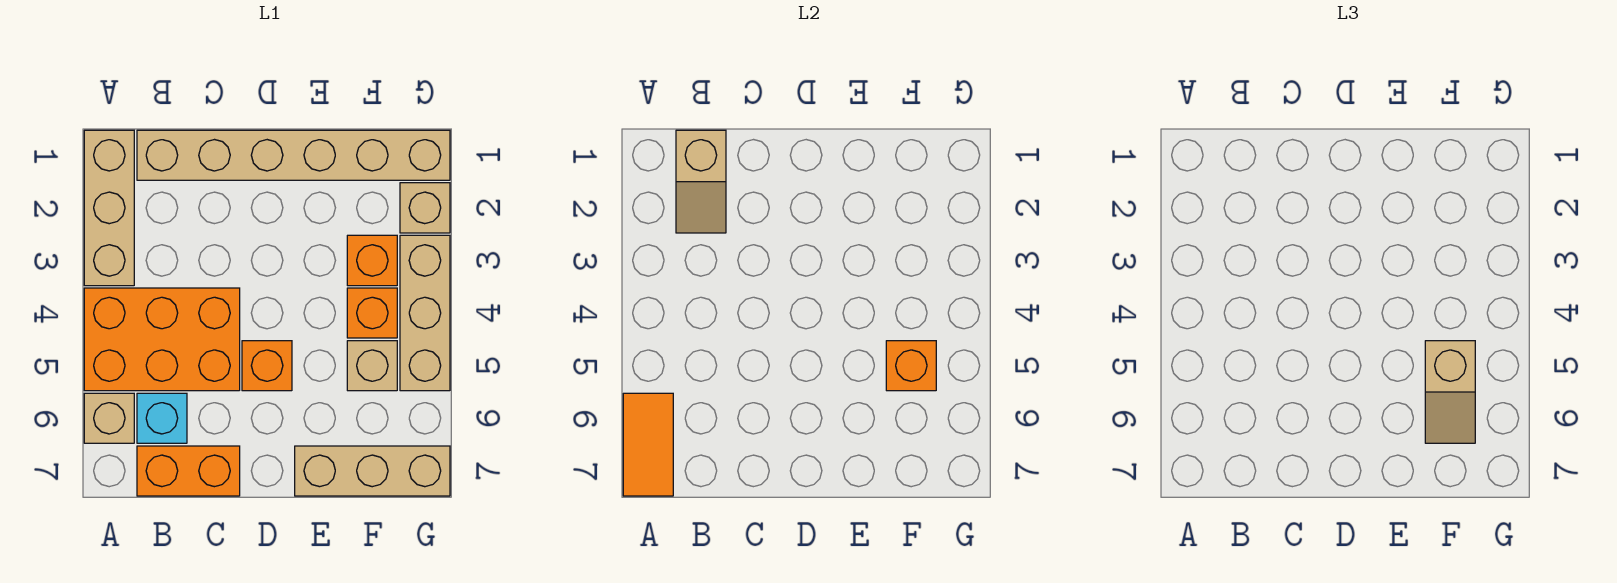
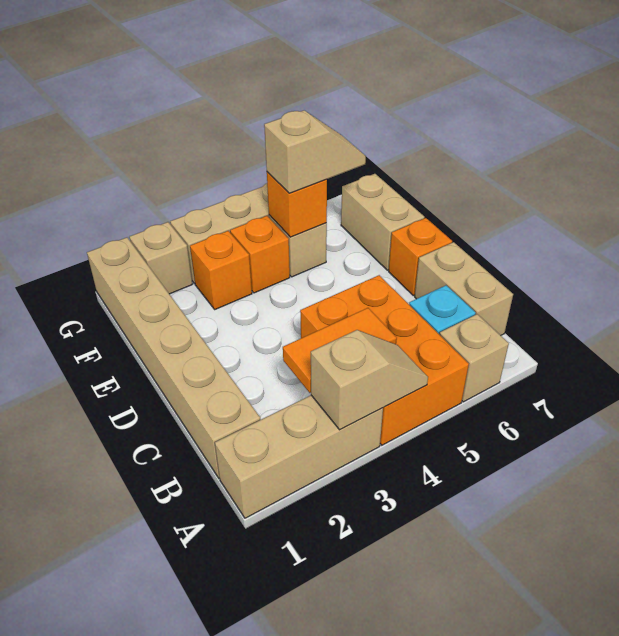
orange 1x2 tile [623,393,673,496] -> orange 1x2 tile moved to [283,308,397,393]
tan 1x2 slope [676,130,726,233] -> tan 1x2 slope moved to [311,330,428,430]
orange 1x2 brick [137,446,240,496] -> tan 1x2 brick [415,242,513,335]
orange 1x1 brick [242,341,292,391] -> orange 1x1 brick moved to [389,218,452,295]
tan 1x3 brick [295,446,450,496] -> tan 1x2 brick [341,174,425,270]

